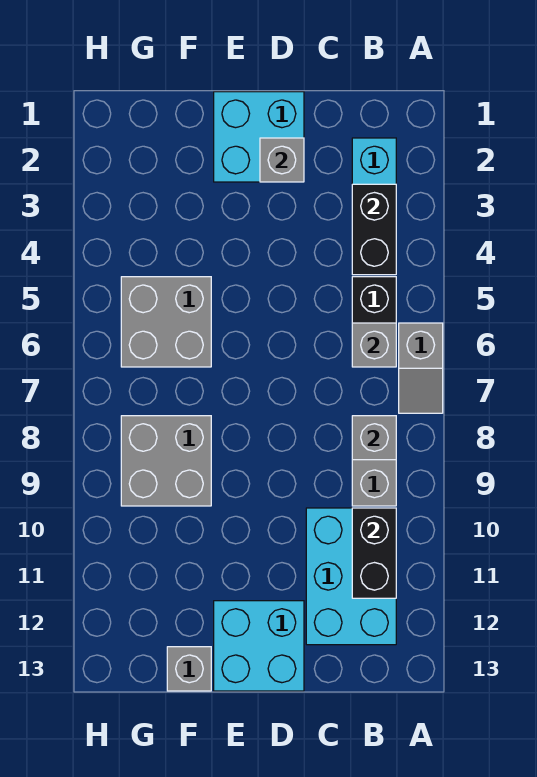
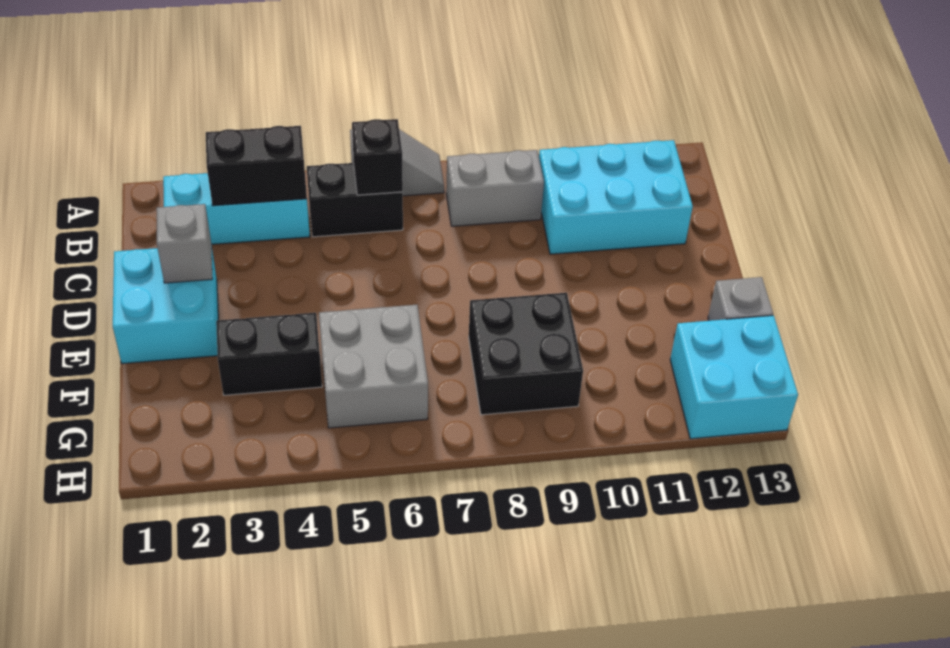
grey 1x1 brick [352,323,396,367] -> black 1x1 brick [352,119,403,195]
grey 1x1 brick [352,416,396,460] -> none
black 1x2 brick [352,508,396,598] -> black 1x2 brick moved to [216,313,322,395]
cyan 2x2 brick [214,601,304,691] -> cyan 2x2 brick moved to [670,315,798,439]
grey 2x2 brick [121,416,211,506] -> black 2x2 brick [469,293,583,415]

